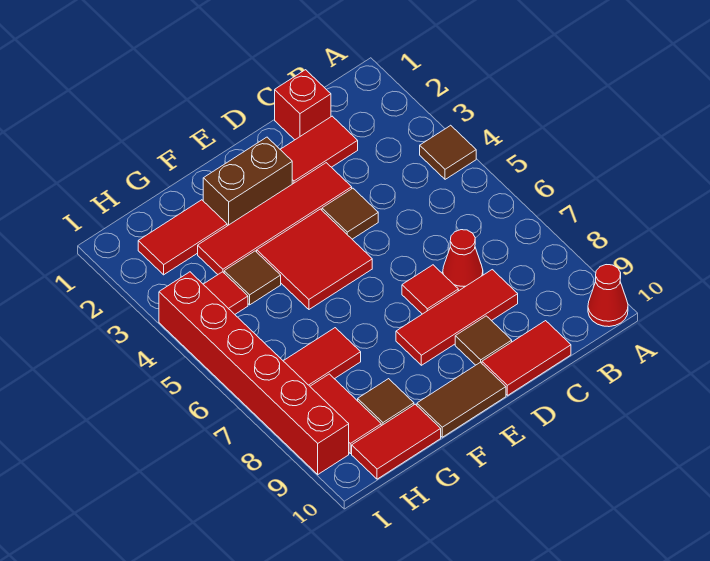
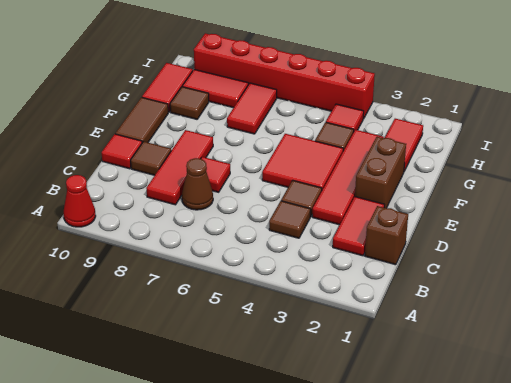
brown 1x1 tile [420,125,476,179] -> brown 1x1 tile moved to [269,201,310,238]
red 1x1 brick [275,70,331,140] -> brown 1x1 brick [365,206,408,265]
red 1x1 cone [443,230,483,291] -> brown 1x1 cone [182,158,213,210]
red 1x2 tile [482,321,571,395] -> red 1x1 tile [102,134,142,169]

